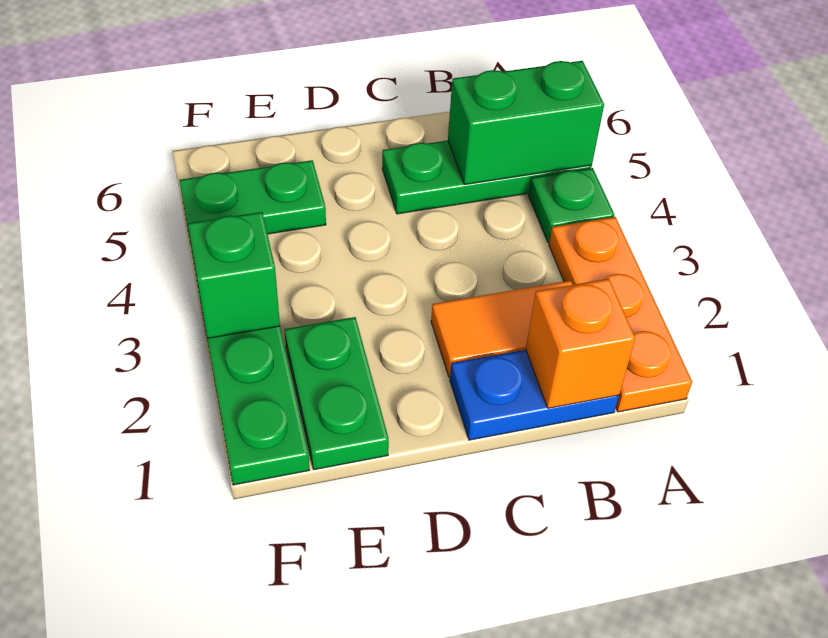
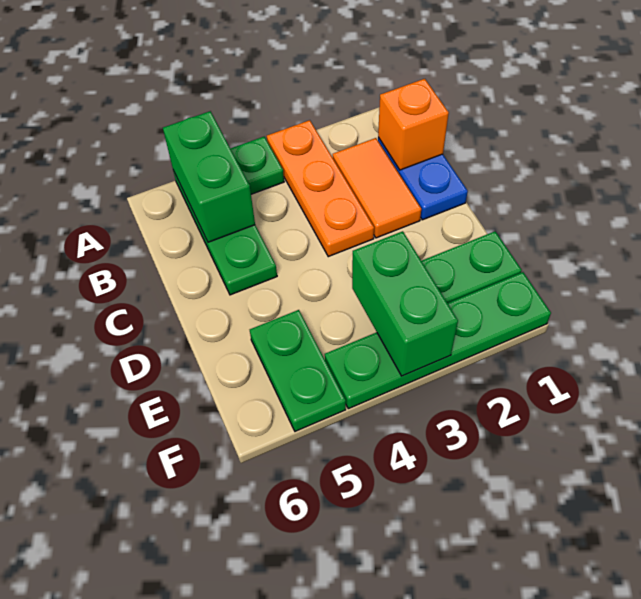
orange 1x3 plate [549,217,692,412] -> orange 1x3 plate turned to [267,120,374,257]
green 1x1 brick [188,212,280,338] -> green 1x2 brick [352,231,458,376]

